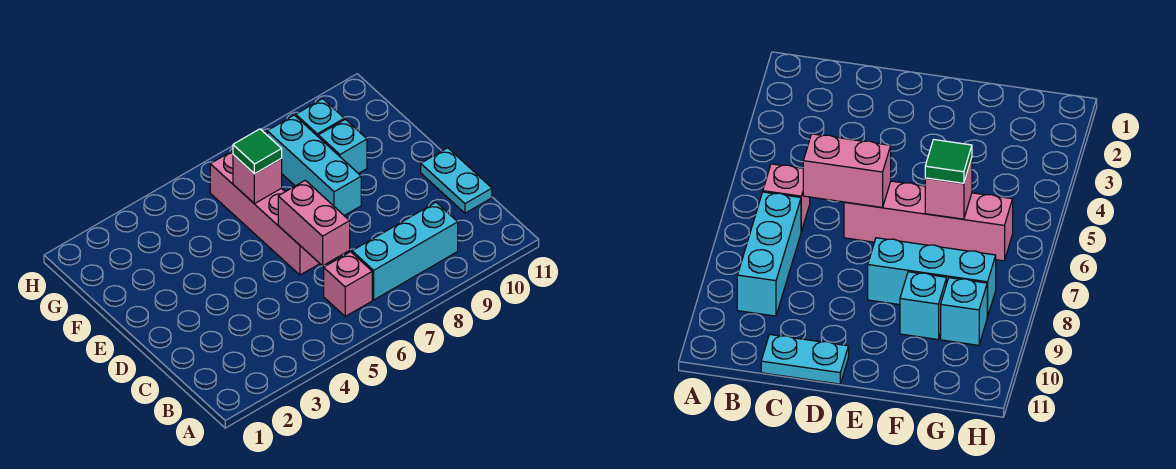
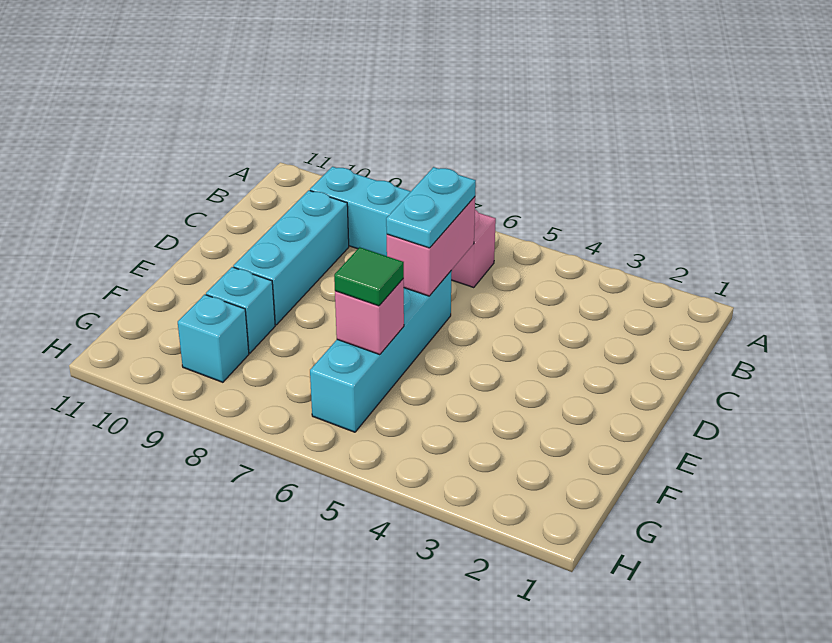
cyan 1x2 plate [421,148,492,213] -> cyan 1x2 plate moved to [386,167,476,248]
pink 1x4 brick [210,151,320,275] -> cyan 1x4 brick [310,271,452,432]
cyan 1x3 brick [267,115,361,216] -> cyan 1x3 brick moved to [233,190,349,325]

